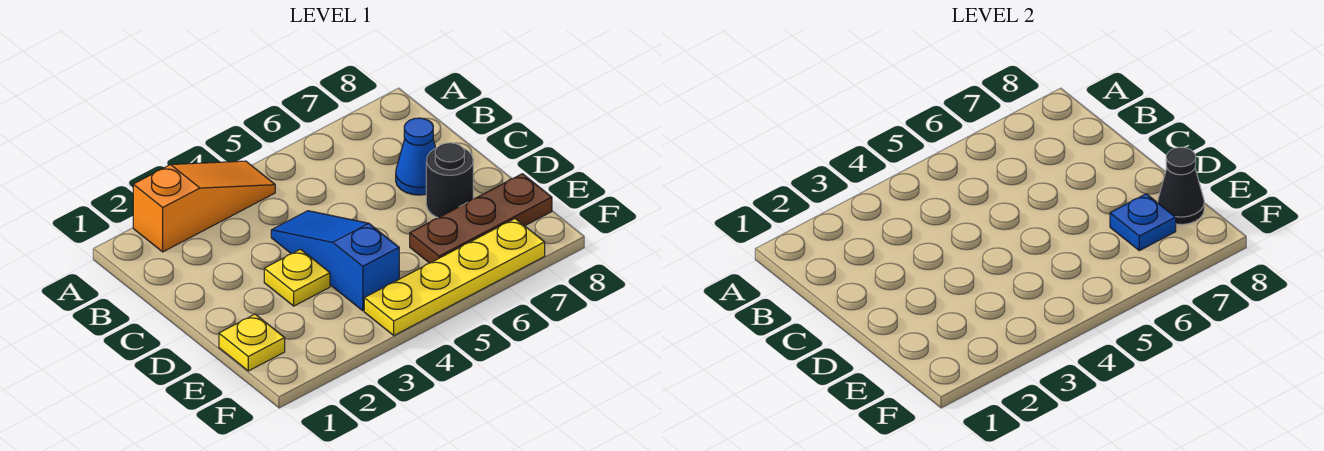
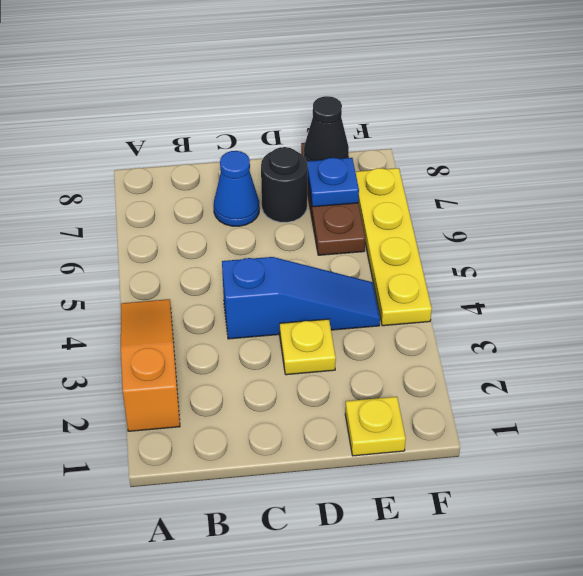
blue 1x3 slope [271,211,399,311] -> blue 1x3 slope turned to [222,257,380,339]

